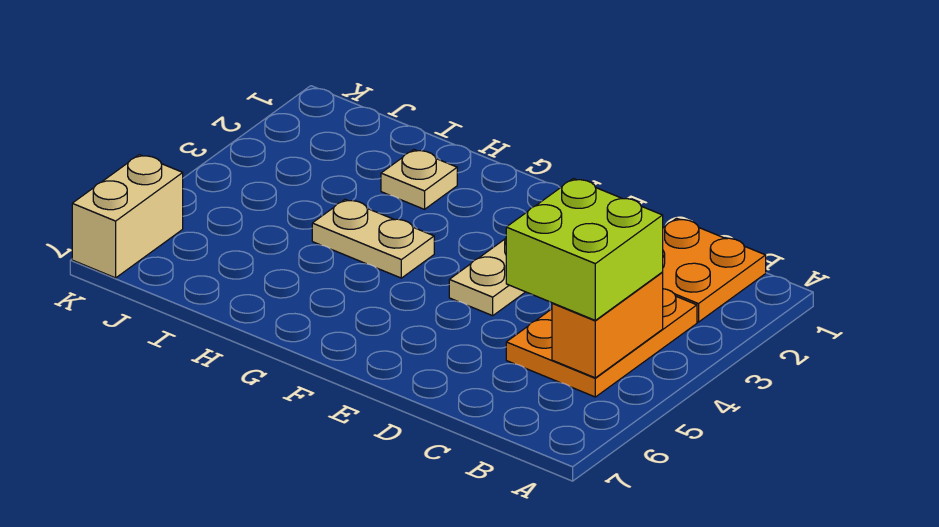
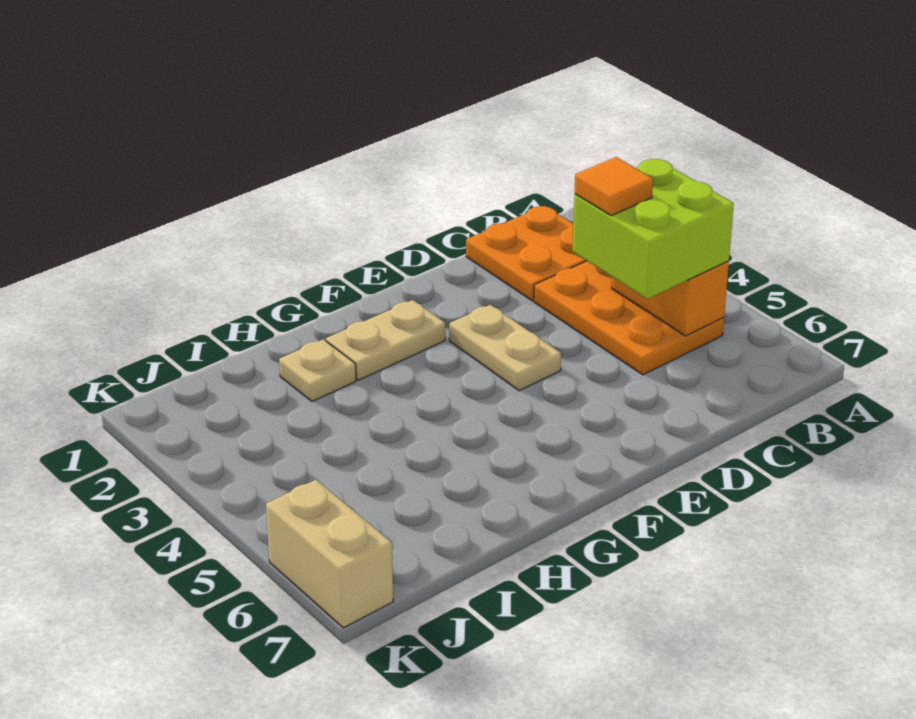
none -> orange 1x1 tile [575,157,653,216]
tan 1x2 plate [312,199,434,278] -> tan 1x2 plate moved to [326,300,445,380]

